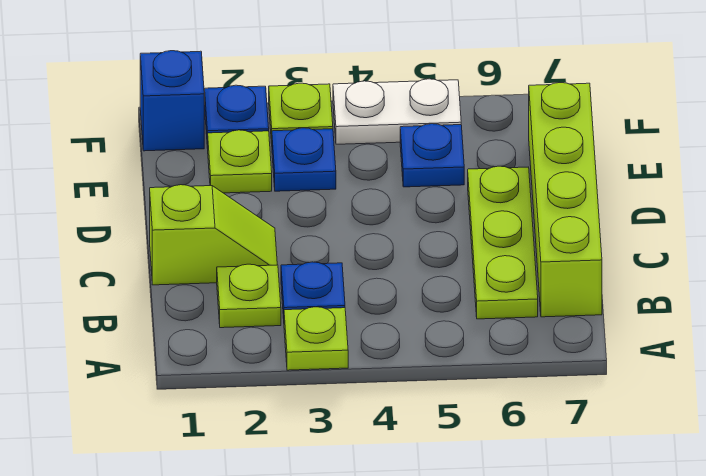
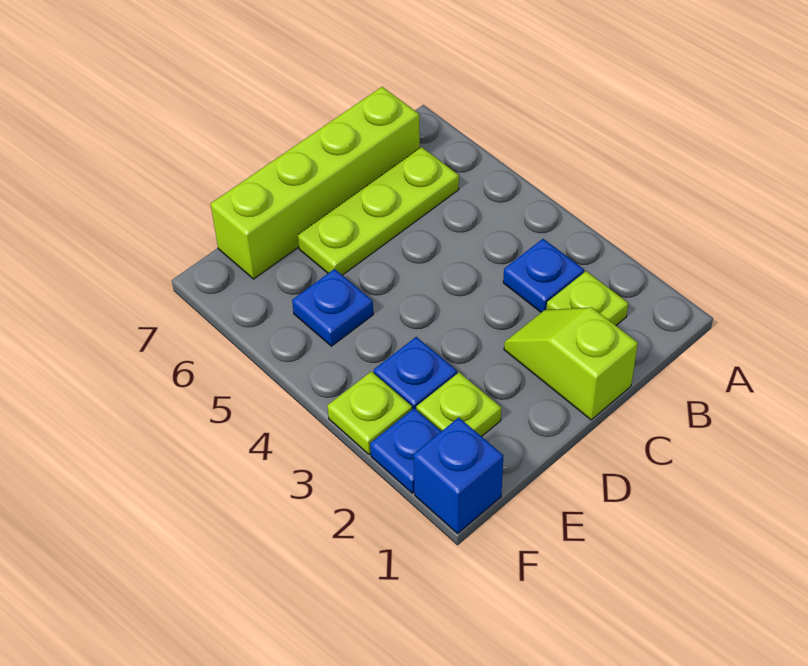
lime 1x1 plate [284,307,348,370] -> none
white 1x2 plate [333,79,461,144] -> none

